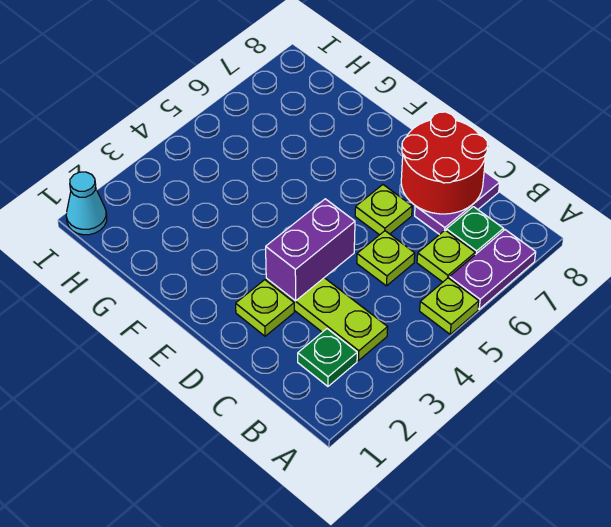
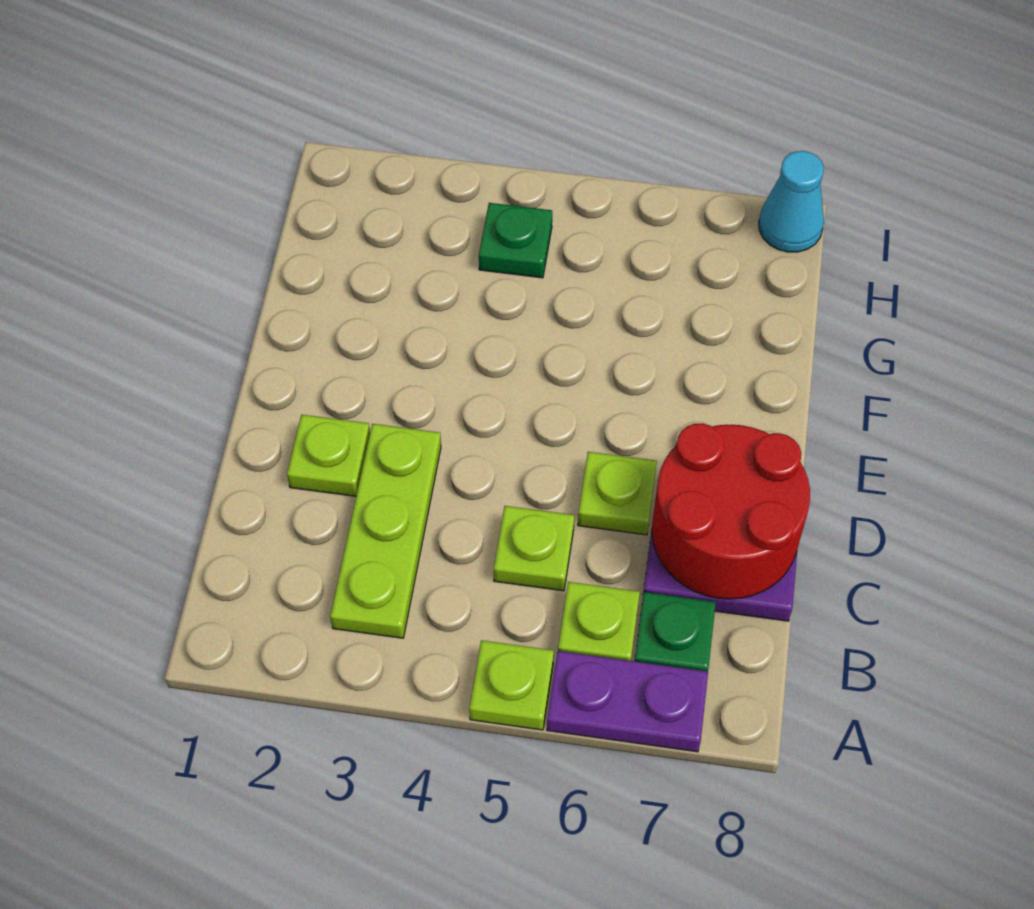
green 1x1 plate [298,329,357,386] -> green 1x1 plate moved to [479,203,552,278]
purple 1x2 brick [266,199,355,301] -> none
cyan 1x1 cone [66,172,107,235] -> cyan 1x1 cone moved to [759,151,824,252]

